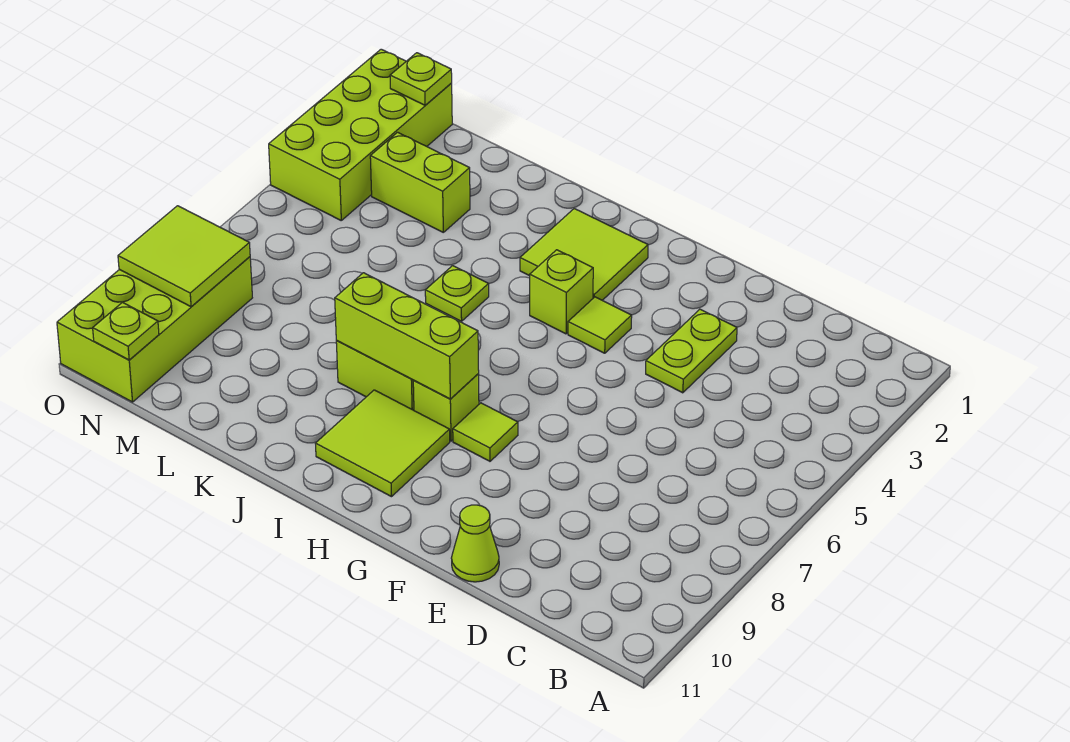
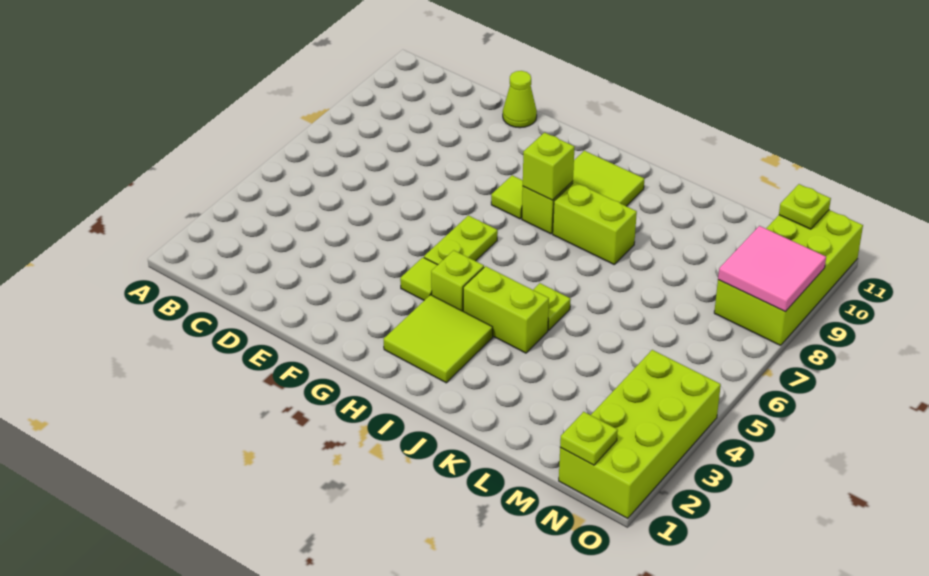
lime 1x2 plate [646,309,737,393] -> lime 1x2 plate moved to [424,216,498,265]
lime 1x3 brick [335,273,479,399] -> lime 1x1 brick [523,133,575,200]
lime 1x2 brick [370,132,470,232] -> lime 1x2 brick moved to [463,266,549,353]
lime 2x2 tile [118,206,250,307] -> pink 2x2 tile [718,226,826,311]

